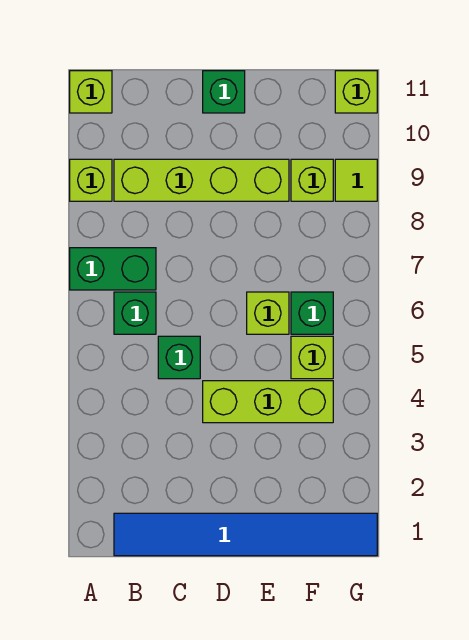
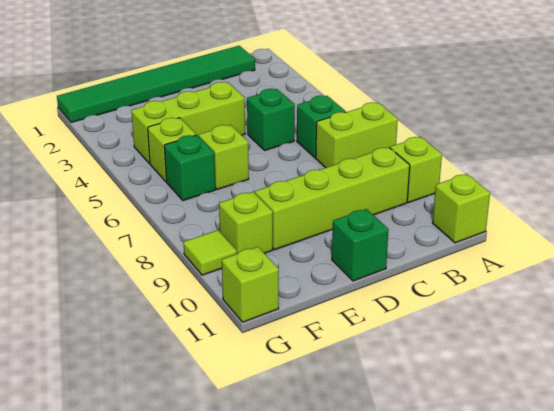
green 1x2 brick [70,248,156,290] -> lime 1x2 brick [316,102,398,168]
blue 1x6 tile [114,513,377,556] -> green 1x6 tile [57,46,255,123]

